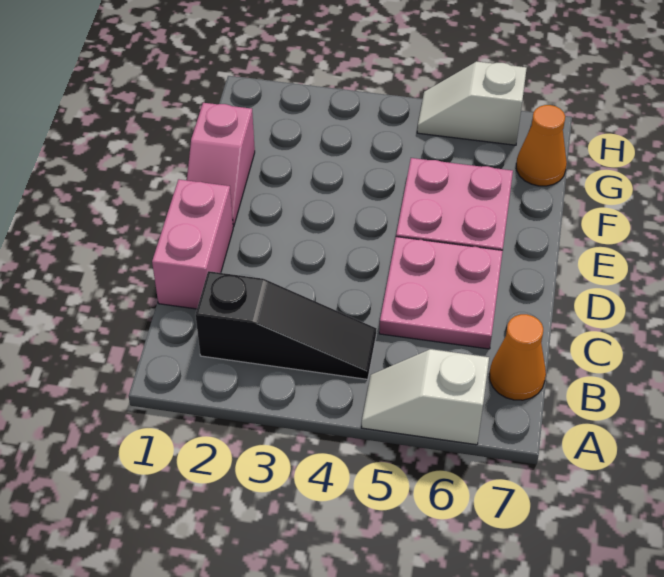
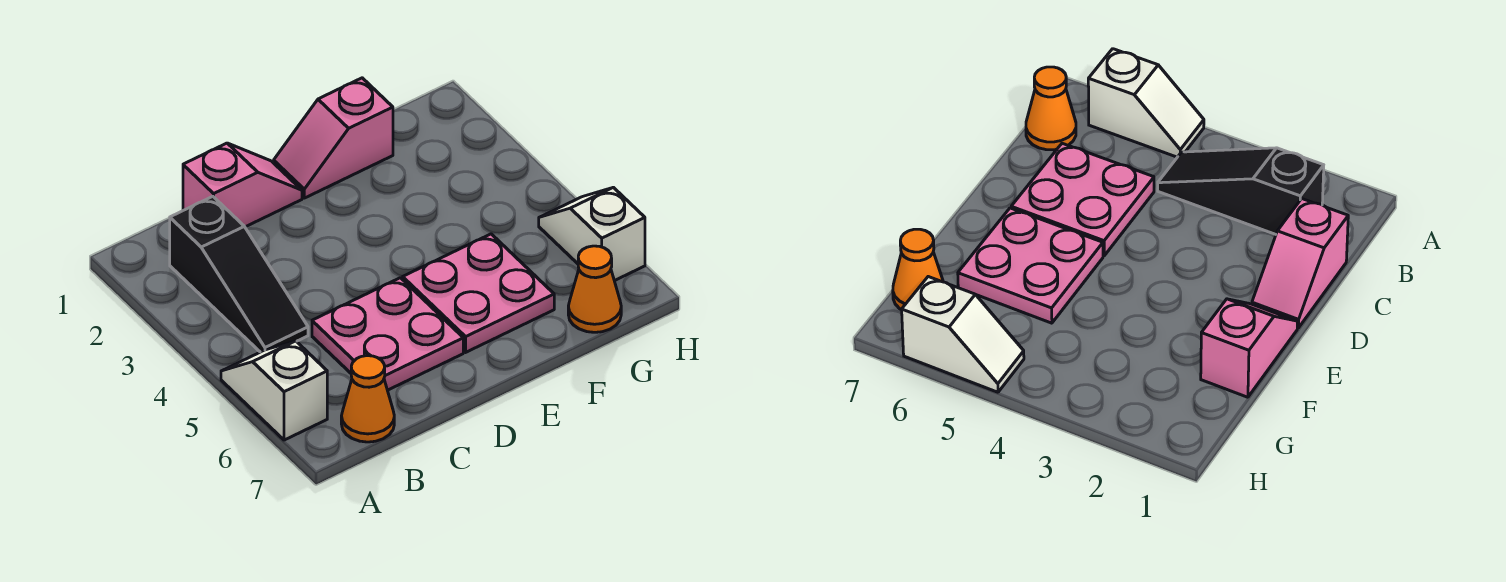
pink 1x2 brick [152,179,233,309] -> pink 1x2 slope [183,143,302,227]

